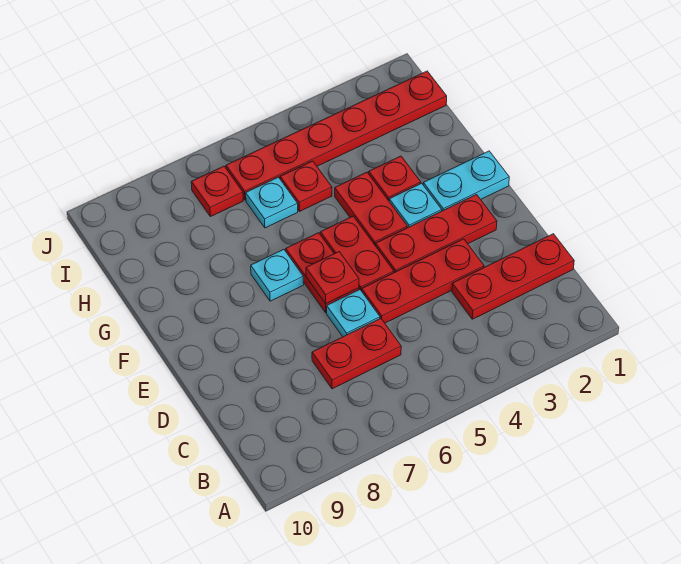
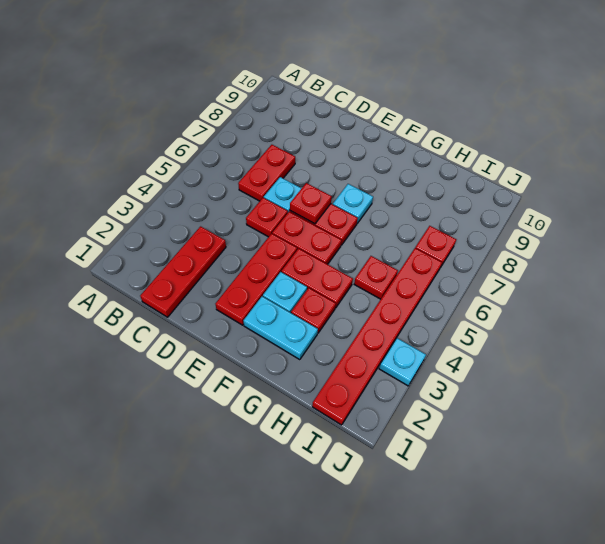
red 1x3 plate [362,239,484,323] -> red 1x1 plate [246,198,288,237]
cyan 1x2 plate [423,151,509,211] -> cyan 1x2 plate turned to [244,296,318,360]
cyan 1x1 plate [246,177,298,228] -> cyan 1x1 plate moved to [379,338,426,386]

